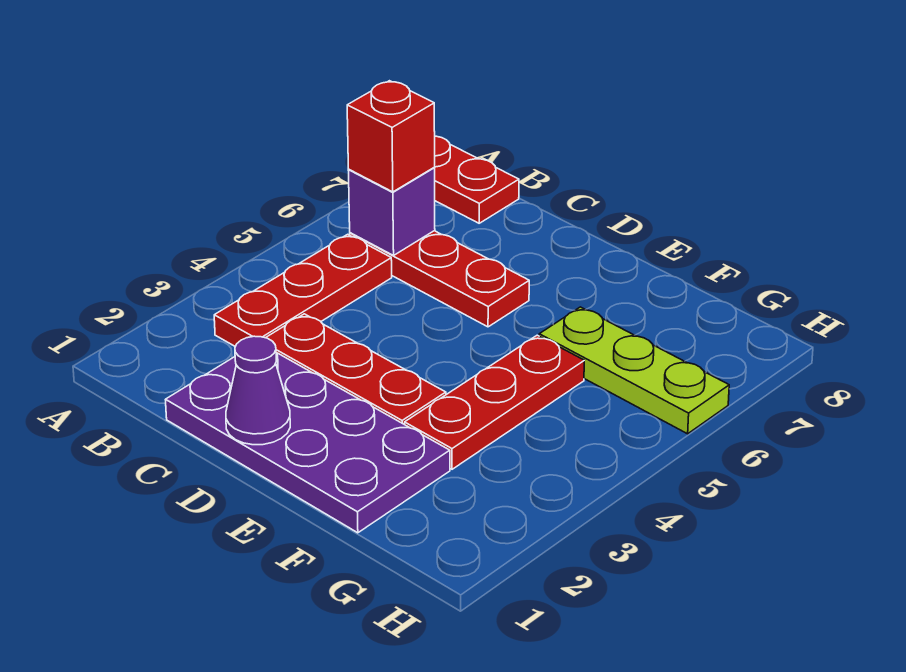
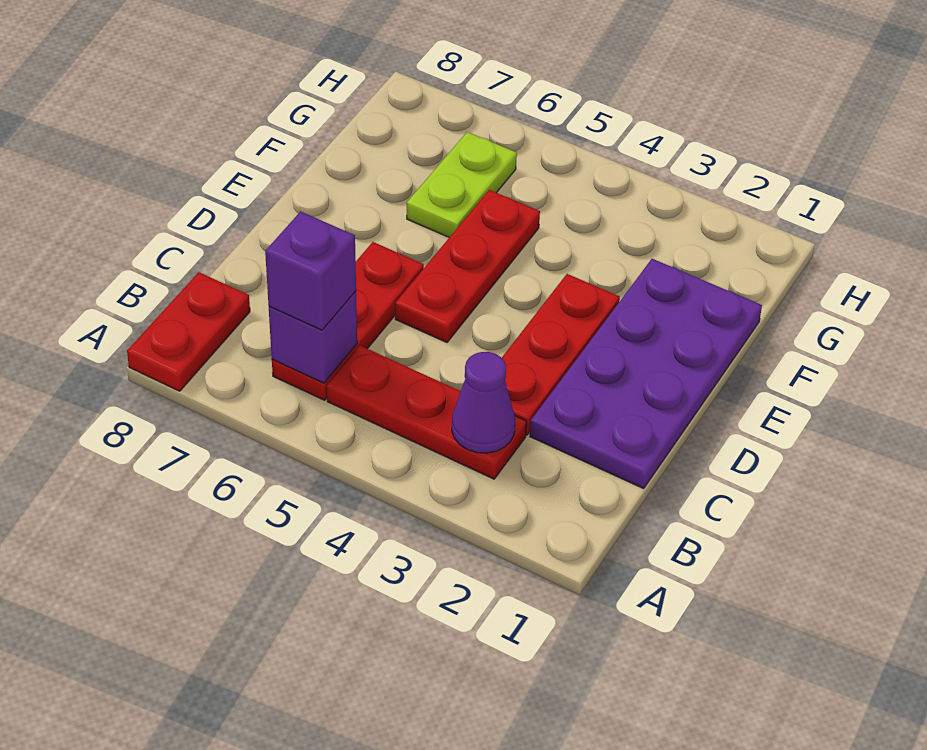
red 1x1 brick [347,81,435,192] -> purple 1x1 brick [265,211,356,330]
purple 1x1 cone [226,336,290,445] -> purple 1x1 cone moved to [452,352,515,453]
red 1x3 plate [405,335,584,469] -> red 1x3 plate turned to [395,190,540,342]
lime 1x3 plate [539,307,729,434] -> lime 1x2 plate [407,132,517,237]

